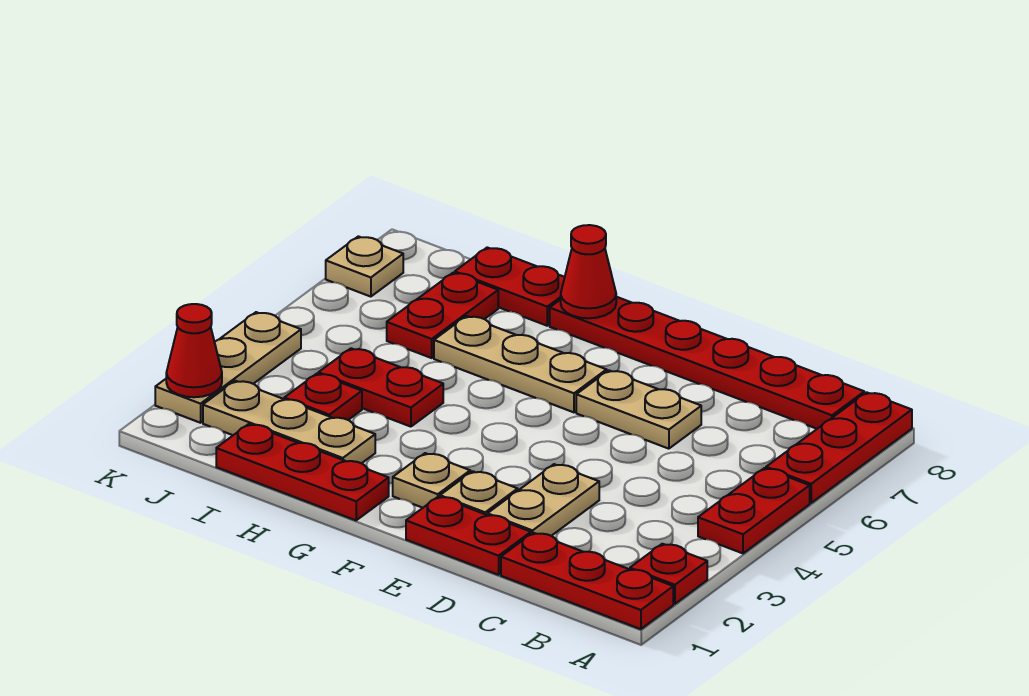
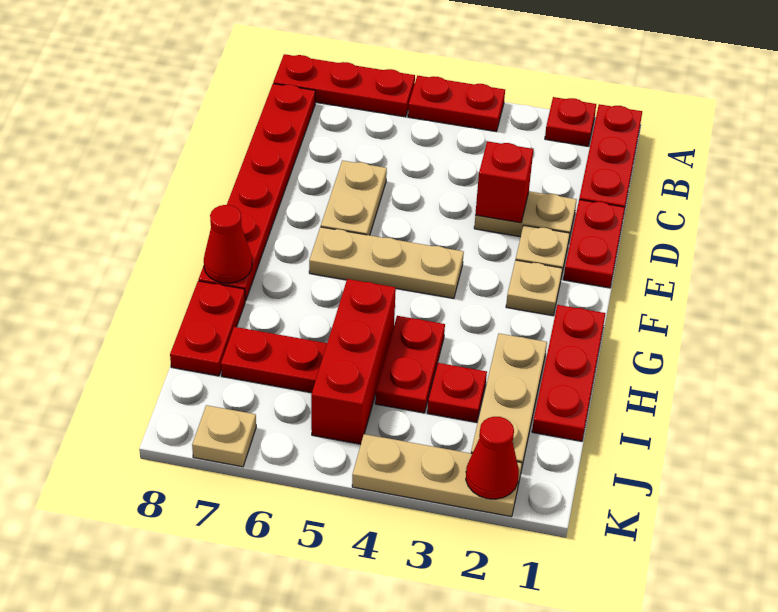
none -> red 1x1 brick [475,141,533,223]
tan 1x3 plate [434,316,607,412] -> tan 1x3 plate turned to [309,227,464,298]
none -> red 1x3 brick [311,279,396,444]

